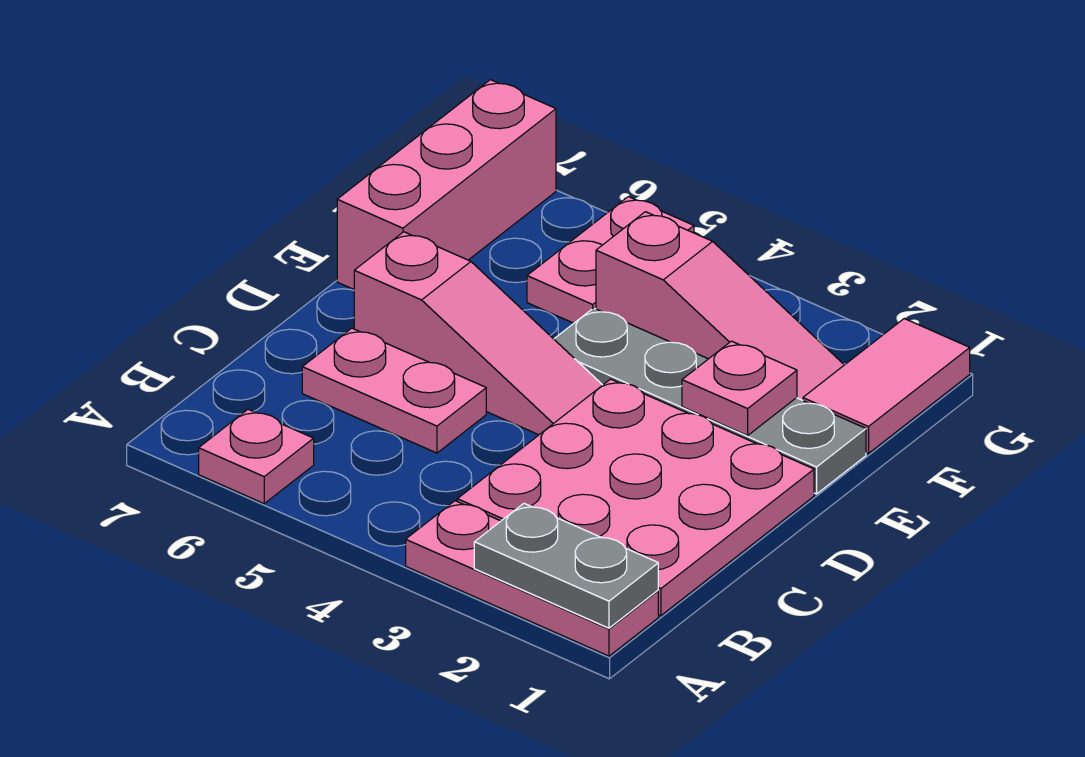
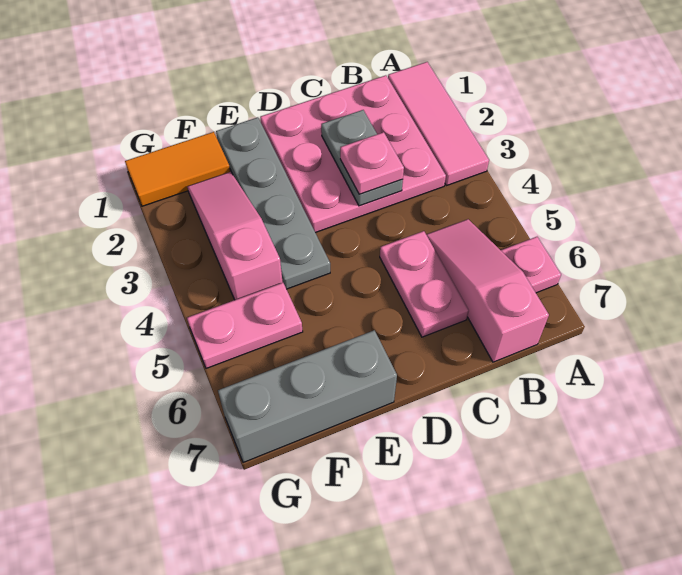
pink 1x3 plate [406,501,658,656] -> pink 1x3 tile [388,62,489,186]
grey 1x2 plate [474,503,658,628] -> grey 1x2 plate moved to [321,110,403,206]
pink 1x3 slope [354,232,602,435] -> pink 1x3 slope moved to [426,219,549,362]
pink 1x1 plate [682,341,797,436] -> pink 1x1 plate moved to [340,132,404,194]
pink 1x3 brick [337,80,556,289] -> grey 1x3 brick [218,330,397,463]
pink 1x2 tile [803,319,970,454] -> orange 1x2 tile [125,132,230,206]

